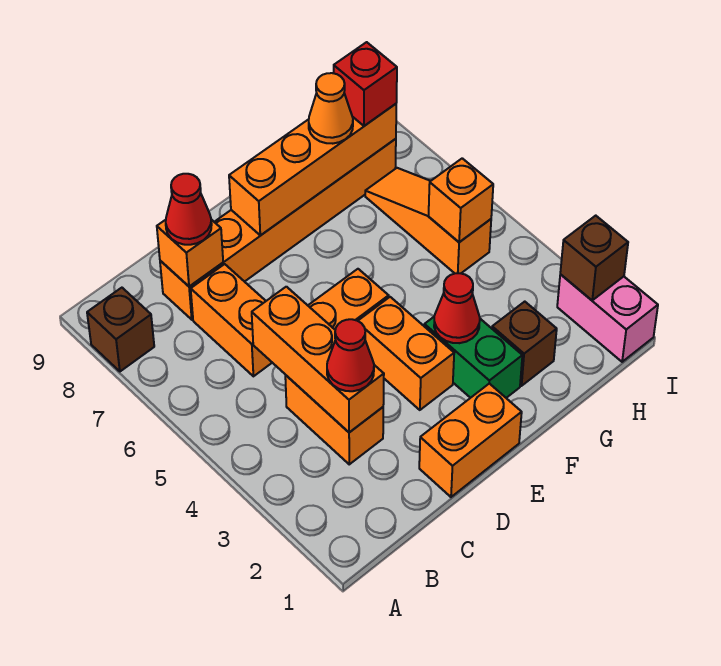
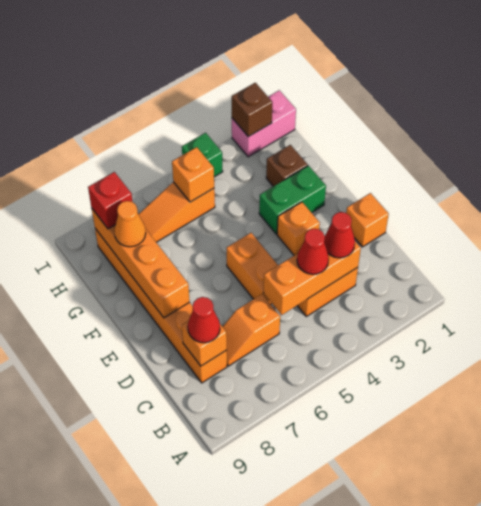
brown 1x1 brick [87,288,154,371] -> none
orange 1x2 brick [191,264,272,376] -> orange 1x2 slope [223,294,280,366]
orange 1x2 brick [419,384,522,497] -> orange 1x1 brick [346,193,389,247]
orange 1x2 brick [358,297,454,410] -> orange 1x1 brick [277,202,320,255]
red 1x1 cone [434,273,480,343] -> red 1x1 cone moved to [297,229,329,274]
none -> green 1x1 brick [182,133,223,177]

